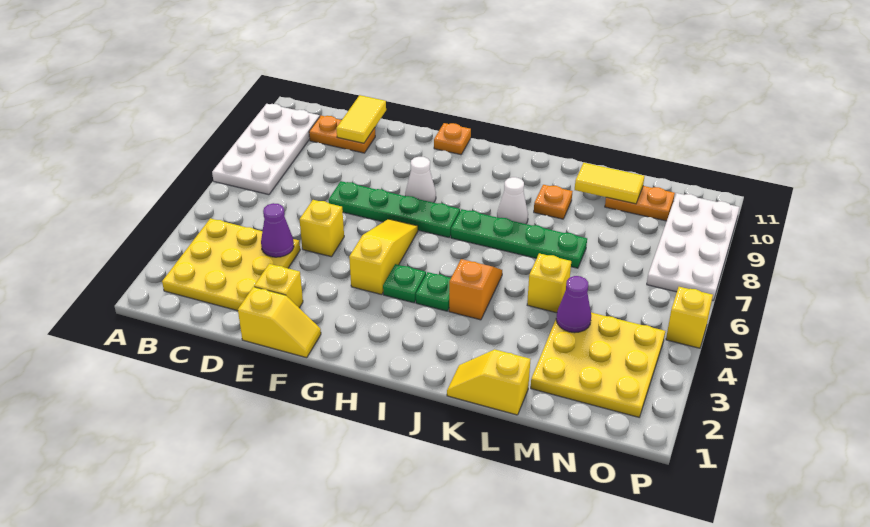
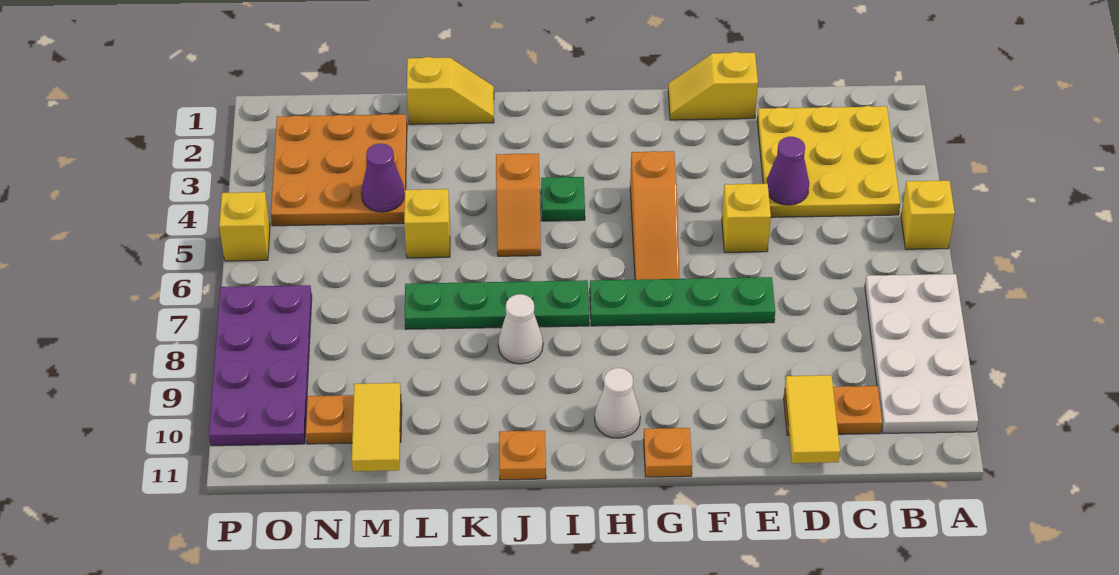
yellow 1x1 brick [254,264,303,308] -> yellow 1x1 brick moved to [901,181,955,249]
yellow 1x3 slope [349,219,418,295] -> orange 1x3 slope [630,151,679,280]
white 1x1 cone [405,157,436,203] -> white 1x1 cone moved to [595,368,640,438]
green 1x1 plate [383,264,426,303] -> none
orange 1x1 plate [534,185,572,219] -> orange 1x1 plate moved to [499,431,546,480]
yellow 1x2 tile [575,163,644,204] -> yellow 1x2 tile turned to [352,383,401,471]
yellow 3x3 plate [531,313,665,417] -> orange 3x3 plate [271,114,407,226]
white 2x4 plate [647,193,739,300] -> purple 2x4 plate [209,285,312,446]

